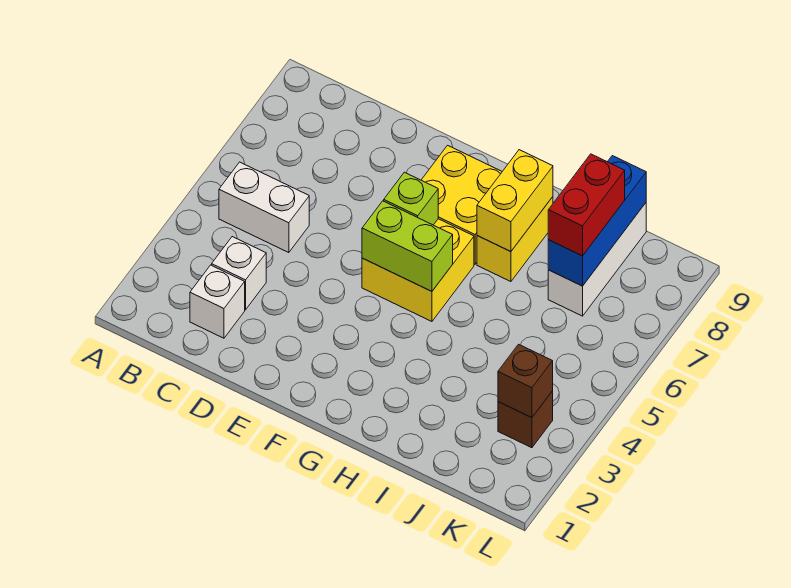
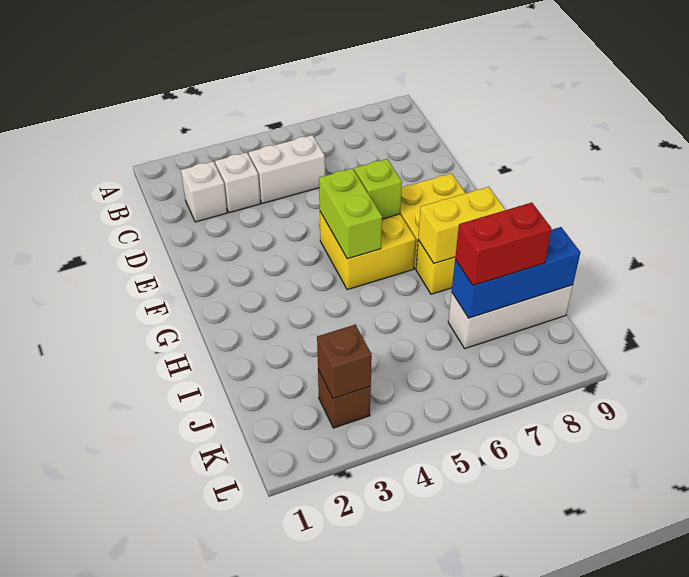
white 1x2 brick [219,162,309,253] -> white 1x2 brick turned to [249,135,325,204]

